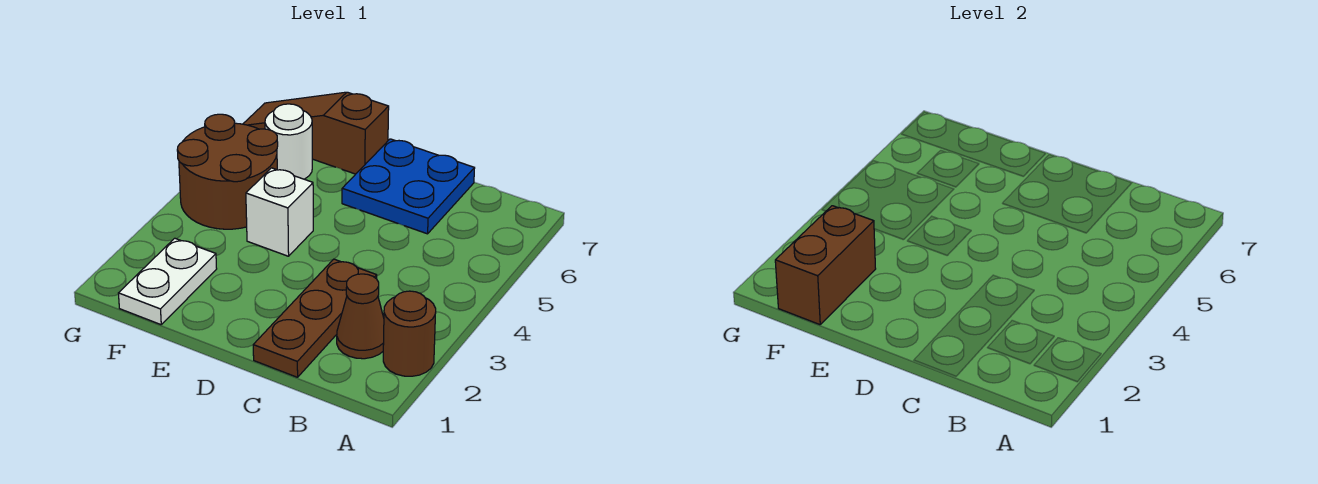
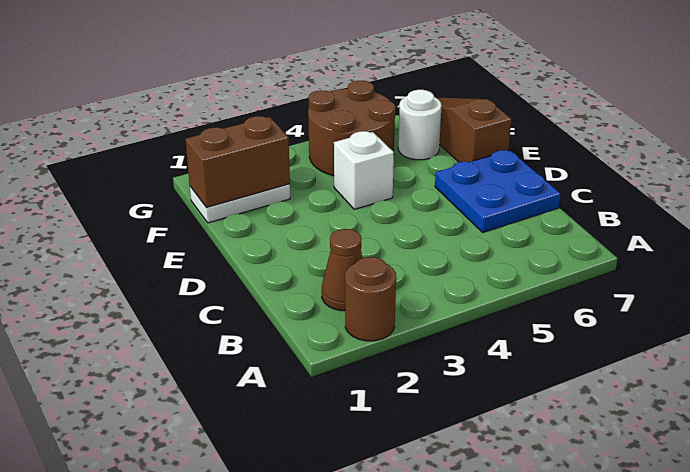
brown 1x3 plate [253,259,377,377] -> none

